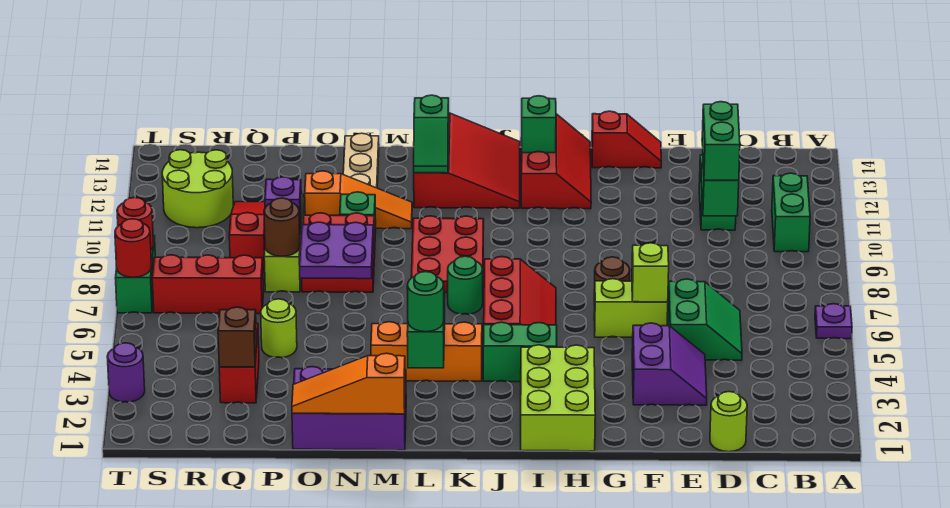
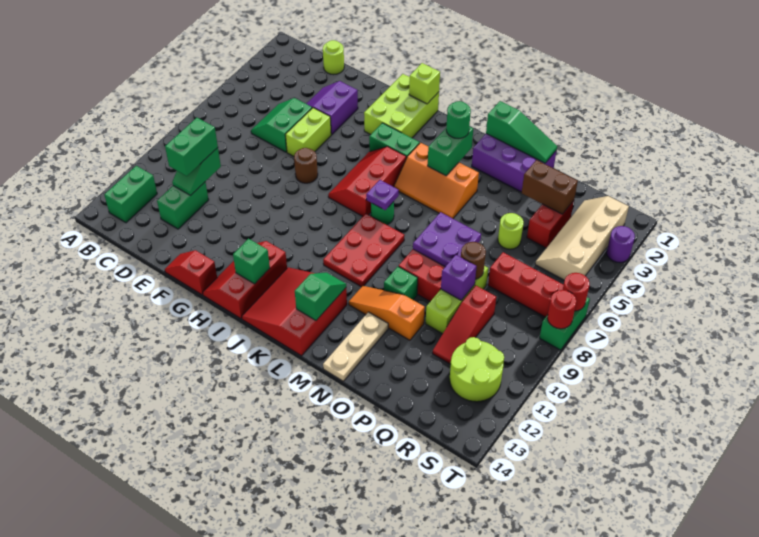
purple 1x1 plate [815,304,852,339] -> purple 1x1 plate moved to [366,180,399,210]
green 1x2 brick [772,173,810,252] -> green 1x2 brick moved to [104,166,157,223]
lime 1x2 brick [594,279,668,337] -> lime 1x2 brick turned to [285,108,331,156]
lime 1x1 brick [632,243,669,302] -> lime 1x1 brick moved to [409,63,440,104]
orange 1x3 slope [292,353,405,414] -> green 1x3 slope [486,101,557,163]
brown 1x1 brick [218,307,257,367] -> brown 1x2 brick [522,160,578,214]
none -> tan 2x4 slope [535,196,629,280]

